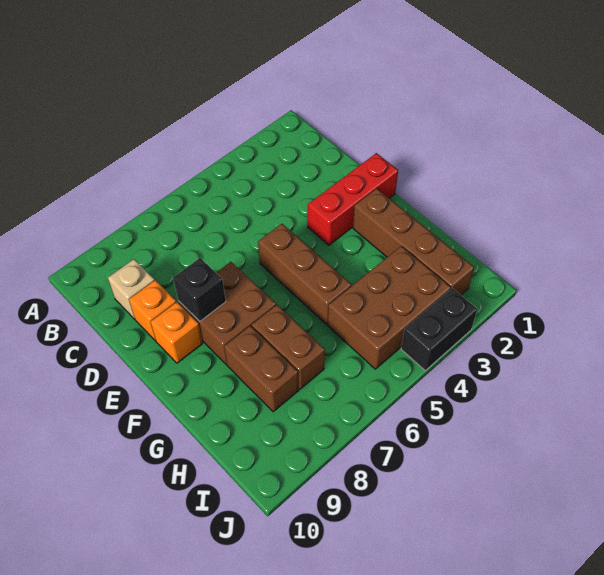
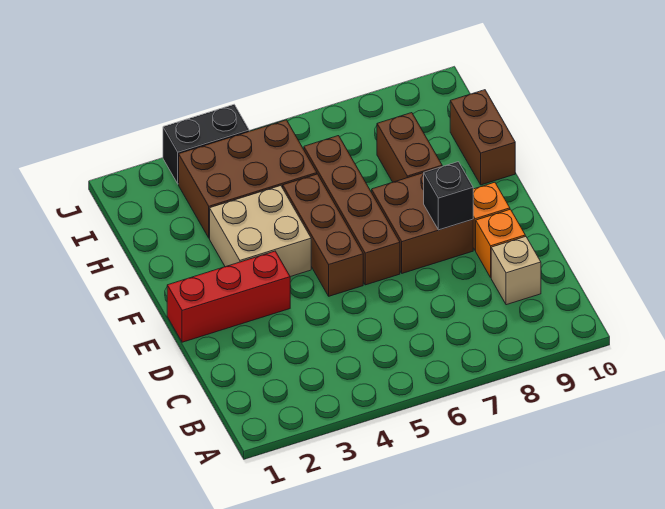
brown 1x4 brick [353,189,474,295] -> brown 1x4 brick moved to [304,136,400,285]
none -> tan 2x2 brick [210,186,311,277]
brown 1x2 brick [252,305,325,389] -> brown 1x2 brick moved to [450,90,515,185]

